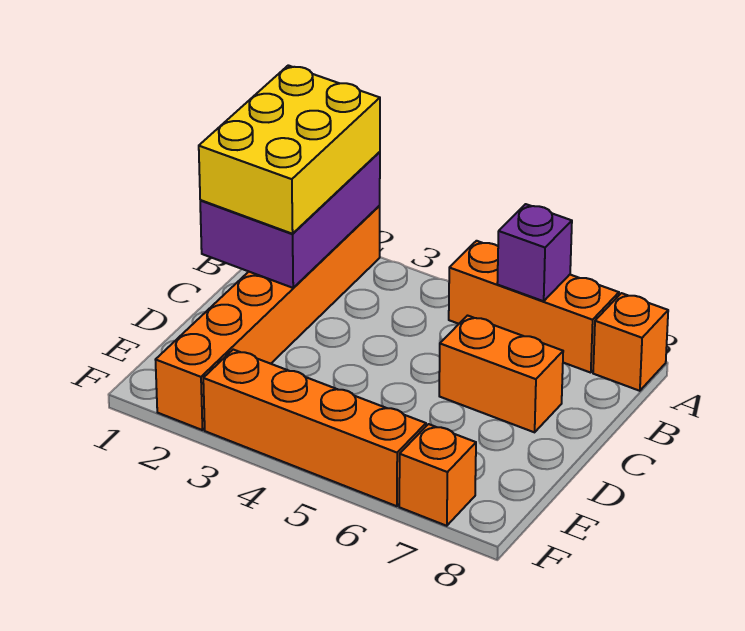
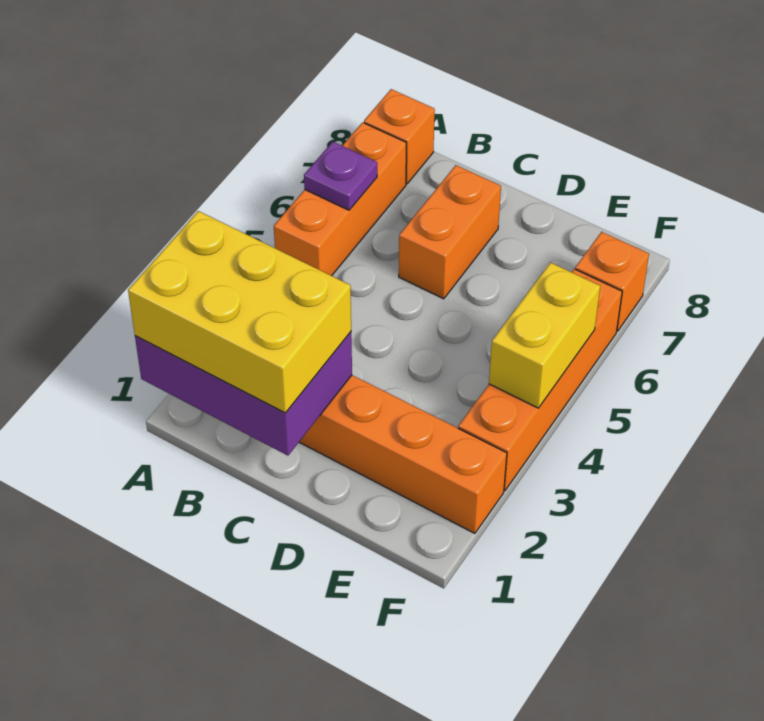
purple 1x1 brick [497,204,572,301] -> purple 1x1 plate [304,142,377,210]
none -> yellow 1x2 brick [489,263,600,408]

